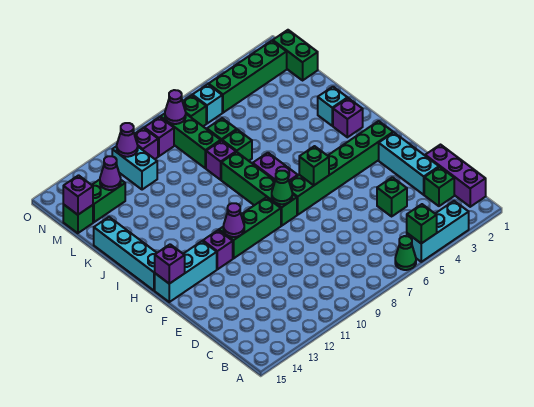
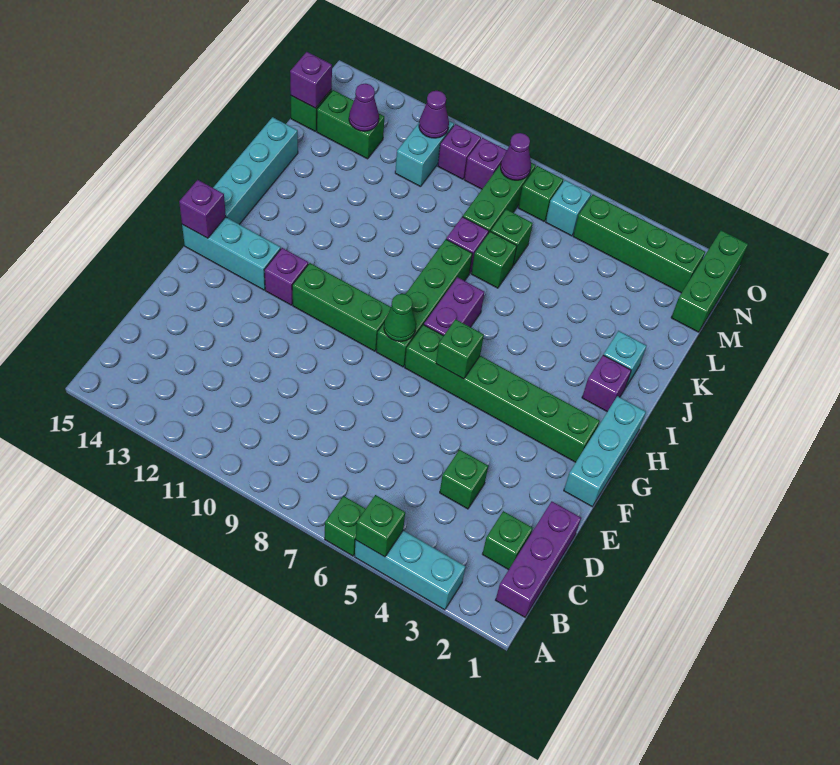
green 1x1 cone [395,236,416,270] -> green 1x1 brick [325,496,365,556]
cyan 1x3 brick [379,133,439,195] -> cyan 1x3 brick moved to [564,396,646,507]
purple 1x1 cone [223,203,244,237] -> none
green 1x2 brick [273,30,318,80] -> green 1x3 brick [671,230,748,332]

